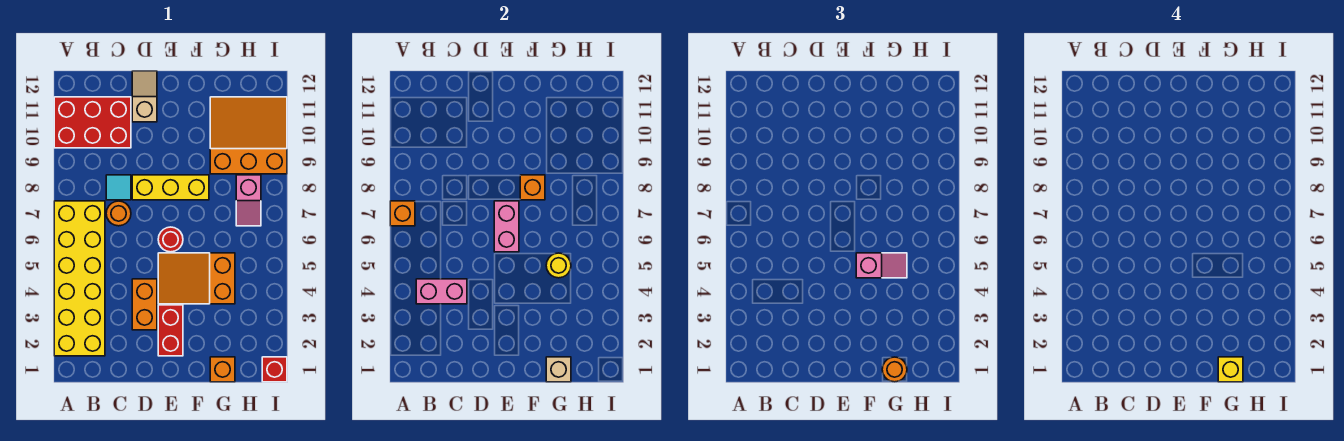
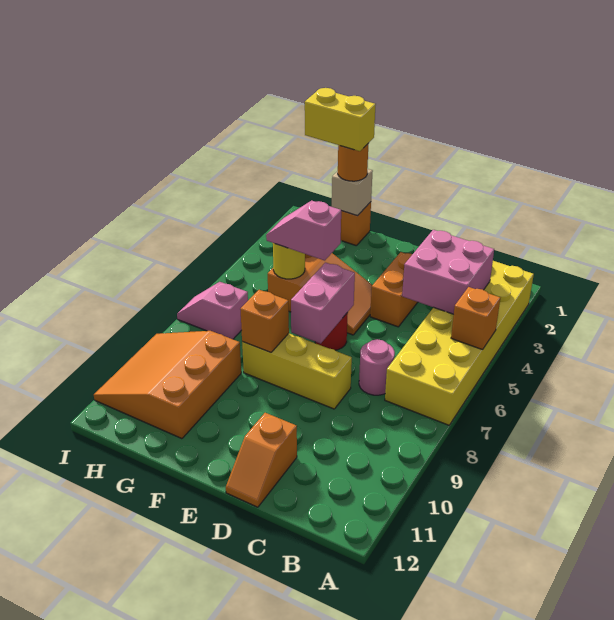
orange 1x1 brick [390,201,415,226] -> orange 1x1 brick moved to [451,287,500,350]
red 2x3 brick [54,97,131,148] -> none
pink 1x2 brick [416,279,467,304] -> pink 2x2 brick [402,230,494,314]
orange 1x1 round brick [106,201,131,226] -> pink 1x1 round brick [359,339,395,395]
cyan 1x1 tile [106,175,131,200] -> none
tan 1x2 slope [132,71,157,122] -> orange 1x2 slope [226,413,297,507]
red 1x2 brick [158,305,183,356] -> none
yellow 1x1 brick [1218,357,1243,382] -> yellow 1x2 brick [305,88,376,151]
orange 3x3 slope [210,97,287,174] -> orange 3x3 slope turned to [94,331,241,439]
pink 1x2 slope [236,175,261,226] -> pink 1x2 slope turned to [177,282,248,339]
red 1x1 brick [262,357,287,382] -> none

